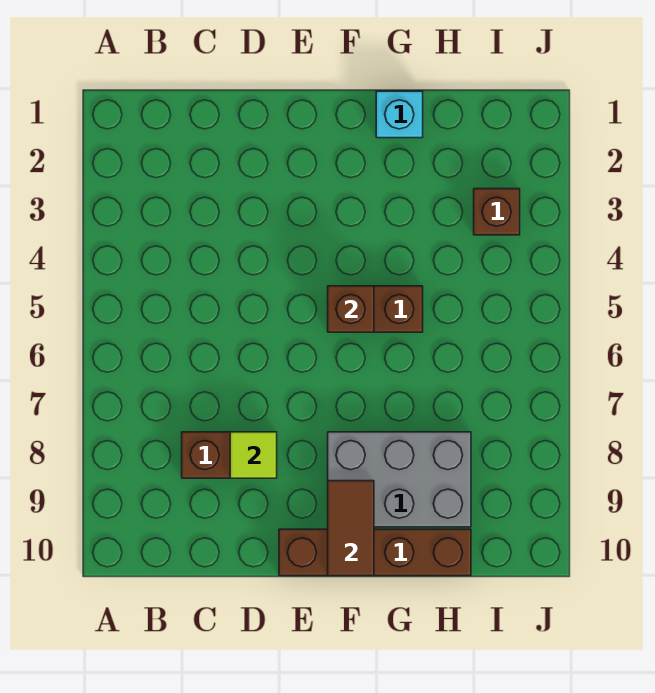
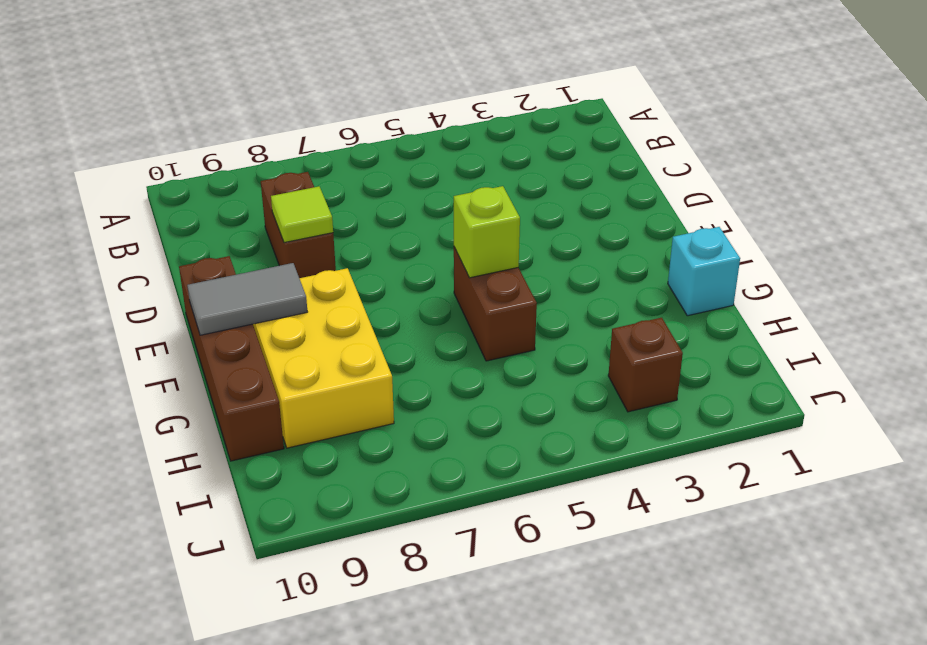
brown 1x1 brick [328,286,374,332] -> lime 1x1 brick [453,186,520,278]
grey 2x3 brick [328,432,471,527] -> yellow 2x3 brick [253,268,394,448]
brown 1x2 tile [328,481,374,576] -> grey 1x2 tile [187,263,307,335]

